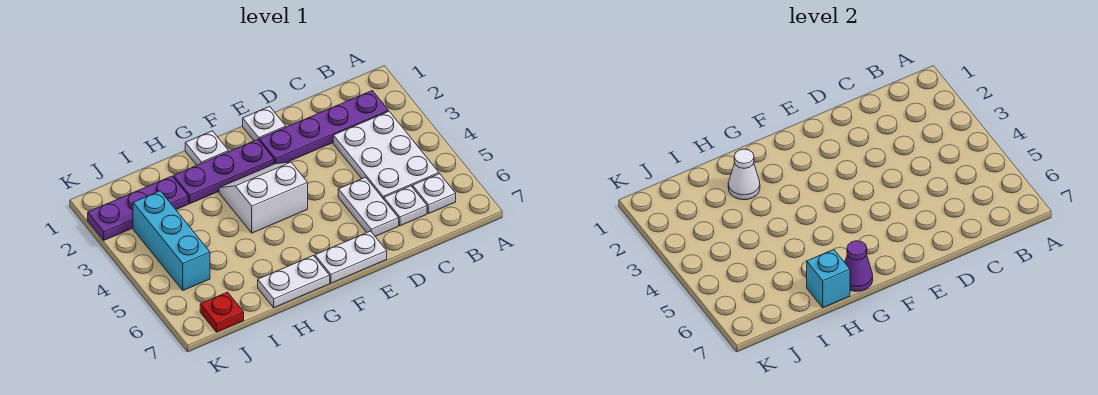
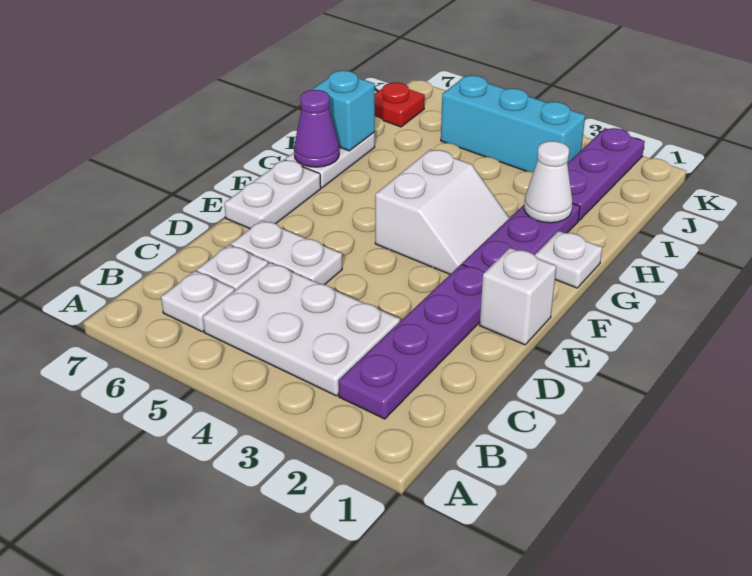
white 1x1 plate [243,106,286,141] -> white 1x1 brick [480,248,556,345]

